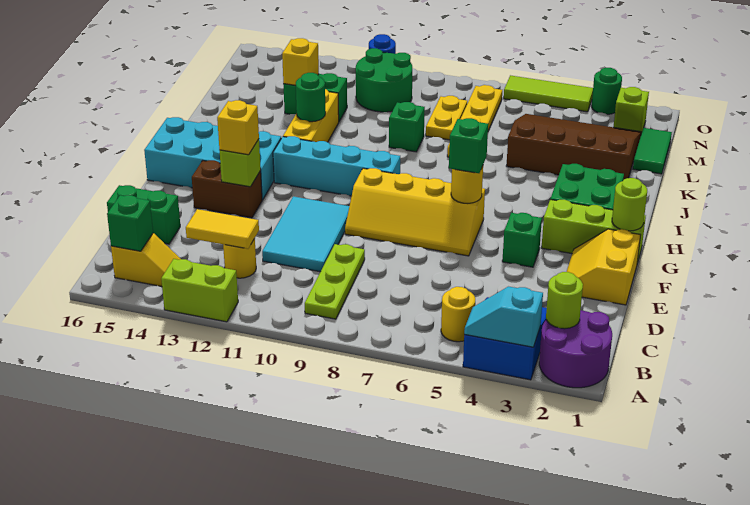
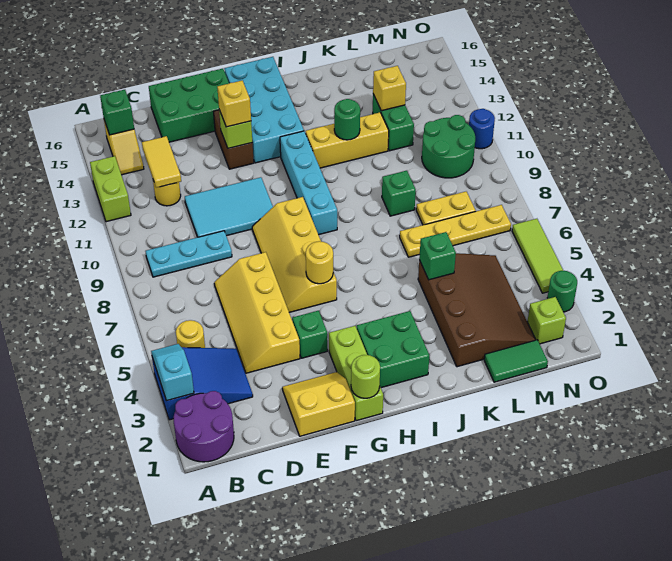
lime 1x1 round brick [546,272,583,329] -> none
lime 1x3 plate [305,244,365,319] -> cyan 1x3 plate [146,231,232,277]
none -> yellow 2x4 slope [214,252,300,373]
green 1x2 brick [107,185,180,244] -> green 2x3 brick [149,69,229,142]
green 1x1 brick [449,118,488,173] -> green 1x1 brick moved to [419,232,456,280]

